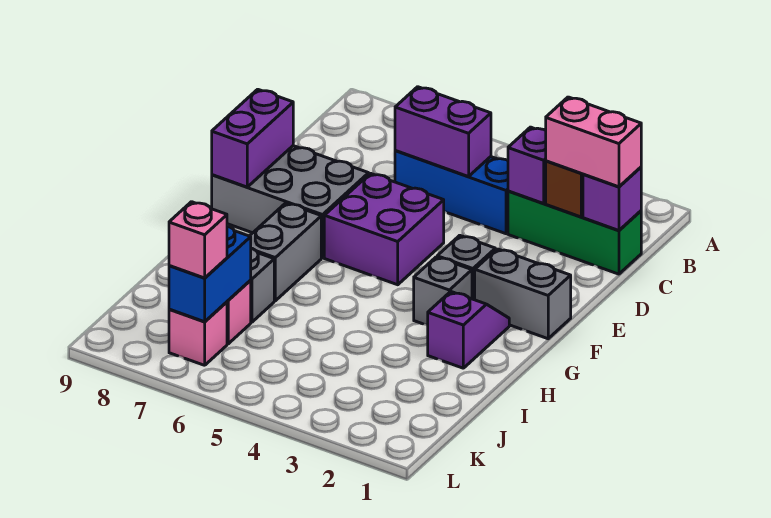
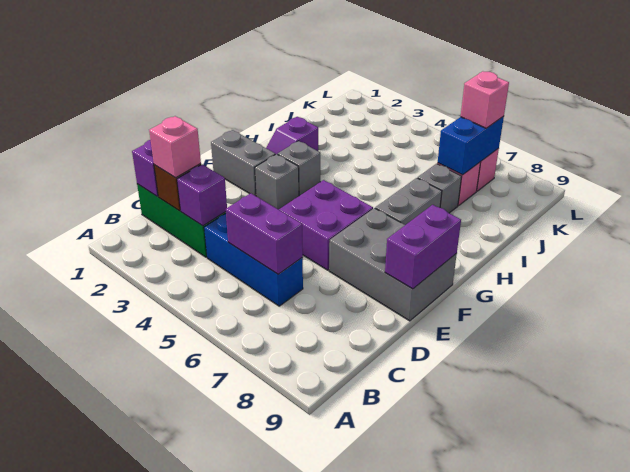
pink 1x2 brick [546,97,641,187] -> pink 1x1 brick [149,116,201,178]

